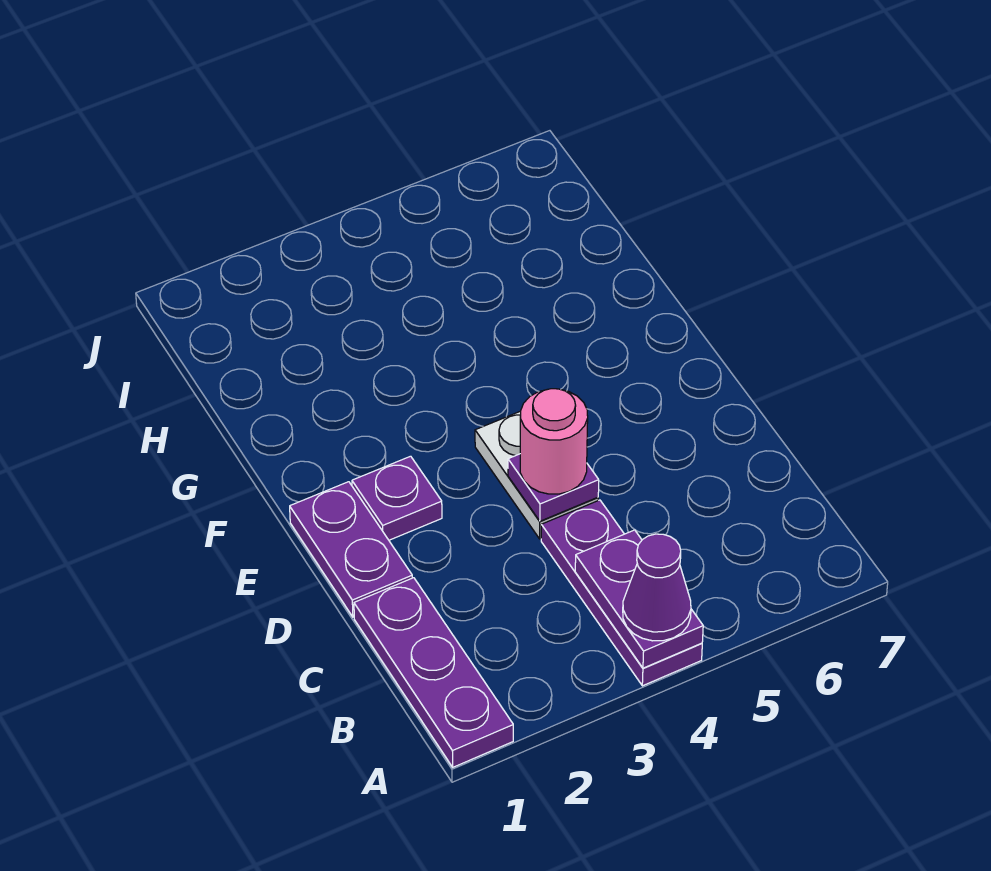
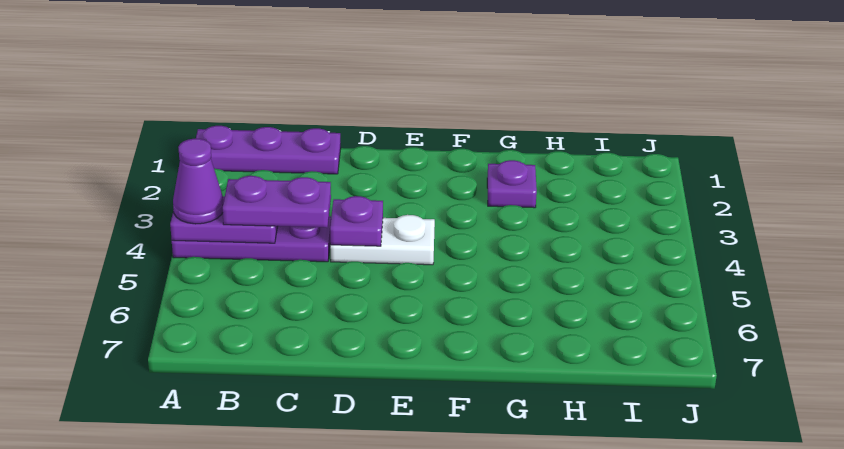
purple 1x2 plate [290,482,412,617] -> purple 1x2 plate moved to [223,176,331,228]
pink 1x1 round brick [520,389,588,494] -> none
purple 1x1 plate [352,456,442,540] -> purple 1x1 plate moved to [487,160,537,208]

